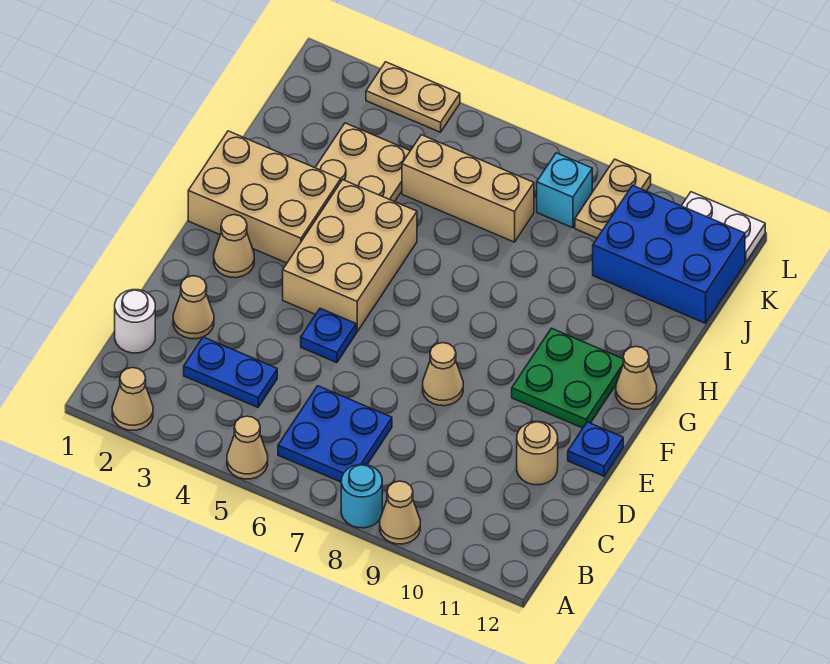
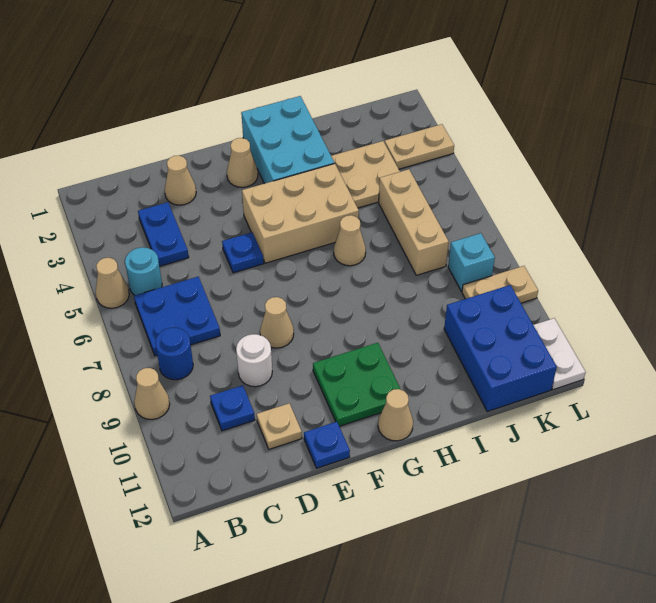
tan 1x1 cone [112,368,153,430] -> tan 1x1 cone moved to [334,215,366,266]
cyan 1x1 round brick [341,464,382,528] -> cyan 1x1 round brick moved to [125,247,162,295]
none -> blue 1x1 round brick [155,327,193,380]
white 1x1 round brick [115,290,155,353] -> white 1x1 round brick moved to [236,334,272,387]
none -> blue 1x1 plate [210,385,255,431]
tan 1x1 round brick [517,421,558,485] -> tan 1x1 plate [257,403,302,449]
tan 2x3 brick [188,131,341,263] -> cyan 2x3 brick [241,96,334,184]
tan 1x2 plate [366,62,460,132] -> tan 1x2 plate turned to [385,124,454,169]

